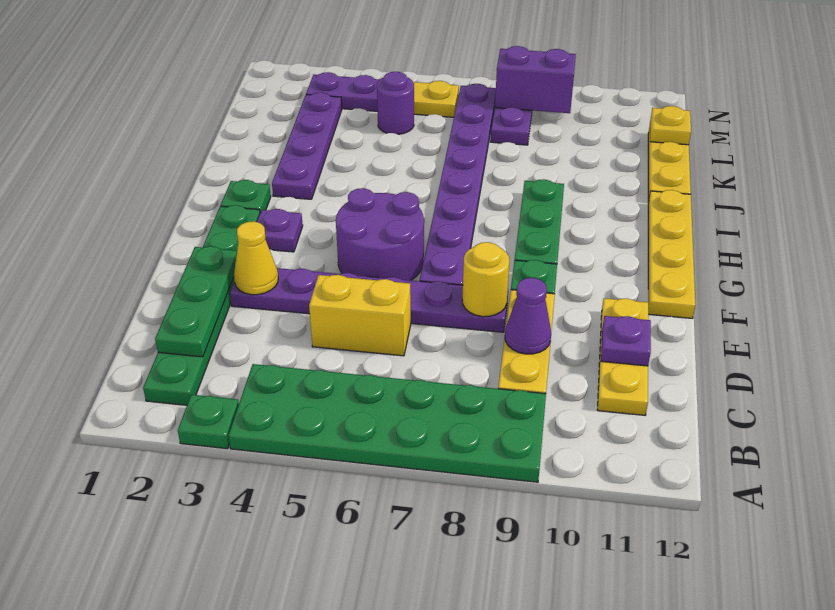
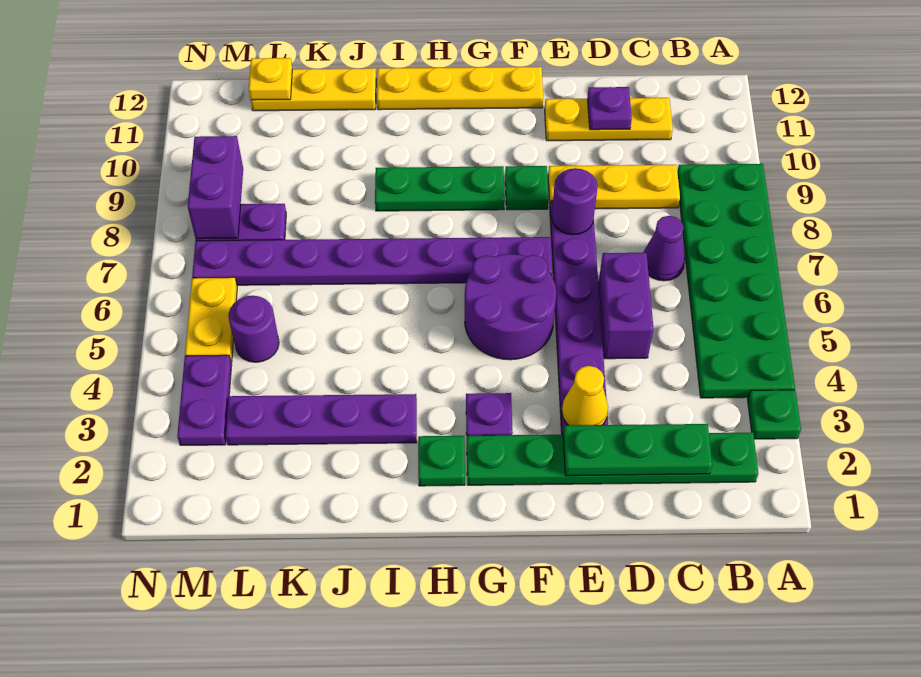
yellow 1x2 brick [309,275,411,356] -> purple 1x2 brick [599,253,654,359]
purple 1x1 cone [505,278,551,354] -> purple 1x1 cone moved to [643,216,685,281]
yellow 1x1 round brick [462,242,509,317] -> purple 1x1 round brick [552,168,598,235]

